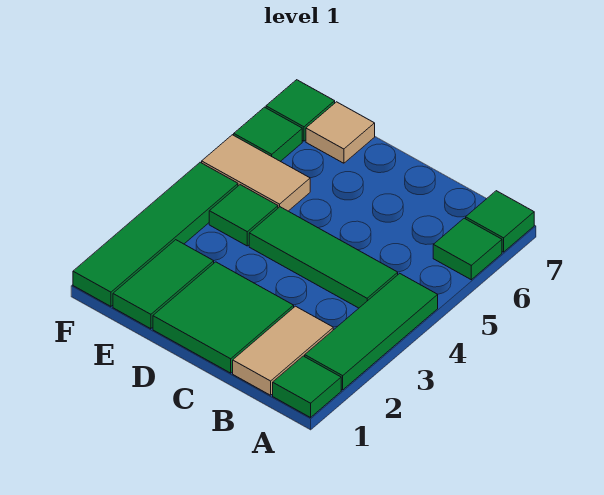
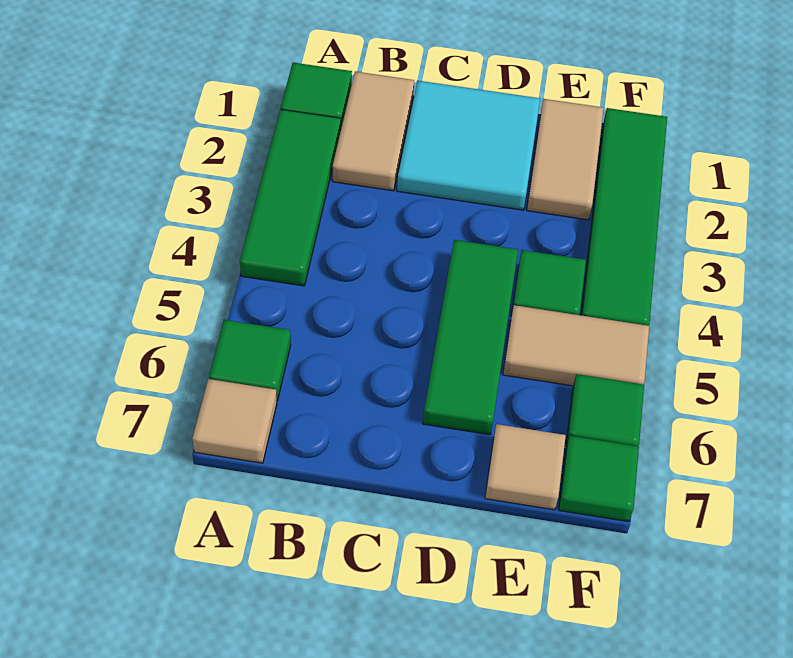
green 1x1 tile [466,191,534,252] -> tan 1x1 tile [192,379,277,463]
green 1x3 tile [249,207,398,308] -> green 1x3 tile turned to [423,240,518,435]
green 2x2 tile [153,262,294,373] -> cyan 2x2 tile [397,81,540,210]
green 1x2 tile [113,240,214,329] -> tan 1x2 tile [527,99,604,220]

